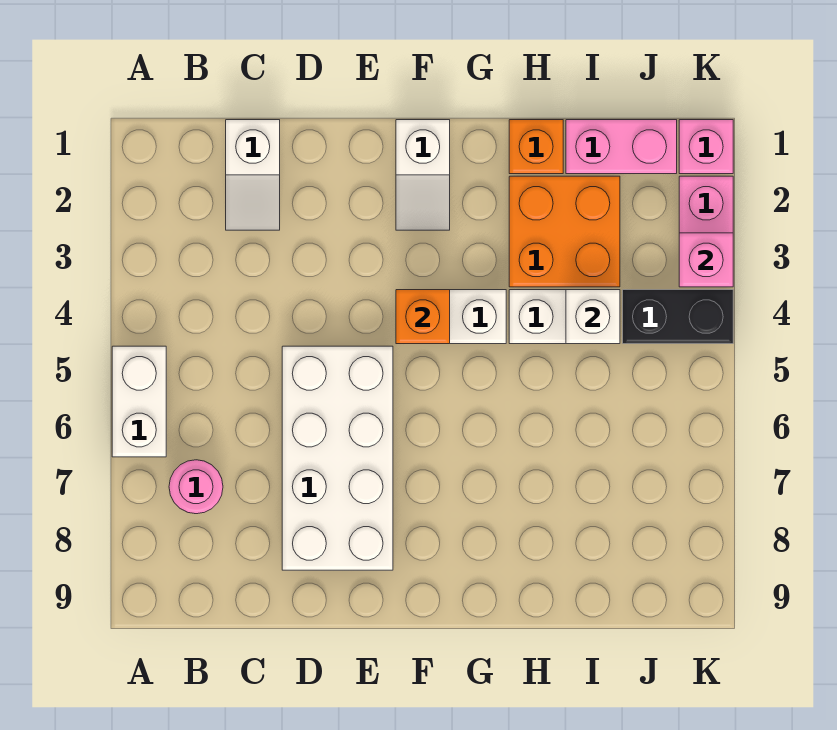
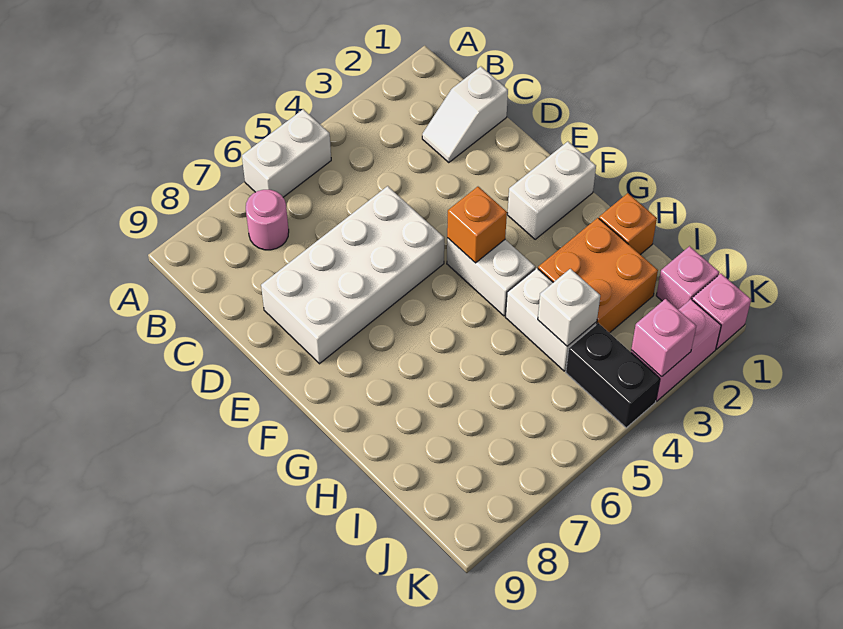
white 1x2 slope [396,120,450,230] -> white 1x2 brick [507,142,596,239]
pink 1x2 brick [566,120,677,174] -> pink 1x1 brick [656,246,719,310]

